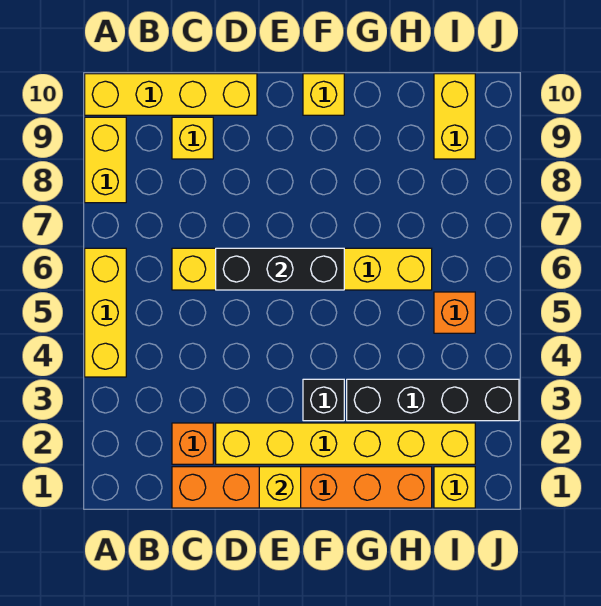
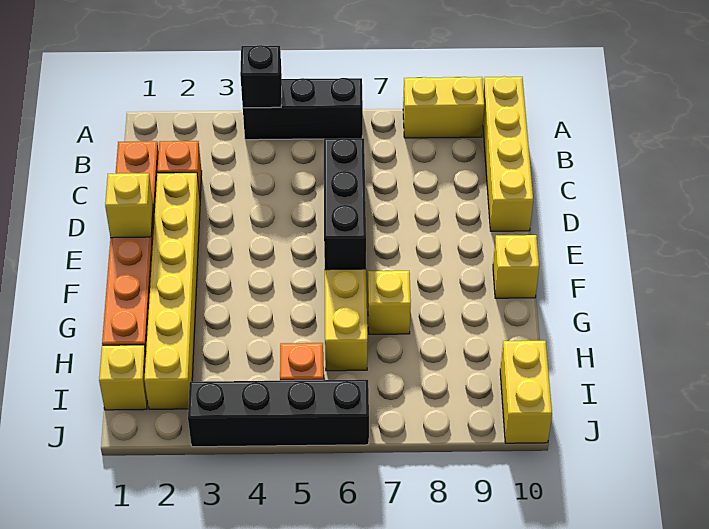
yellow 1x3 brick [85,248,126,377] -> black 1x3 brick [243,78,363,140]
yellow 1x1 brick [172,117,213,159] -> yellow 1x1 brick moved to [368,271,411,334]
black 1x1 brick [303,379,344,421] -> black 1x1 brick moved to [240,45,282,108]
black 1x4 brick [347,379,519,421] -> black 1x4 brick turned to [188,380,369,447]
yellow 1x2 brick [434,74,475,159] -> yellow 1x2 brick turned to [500,341,552,443]

